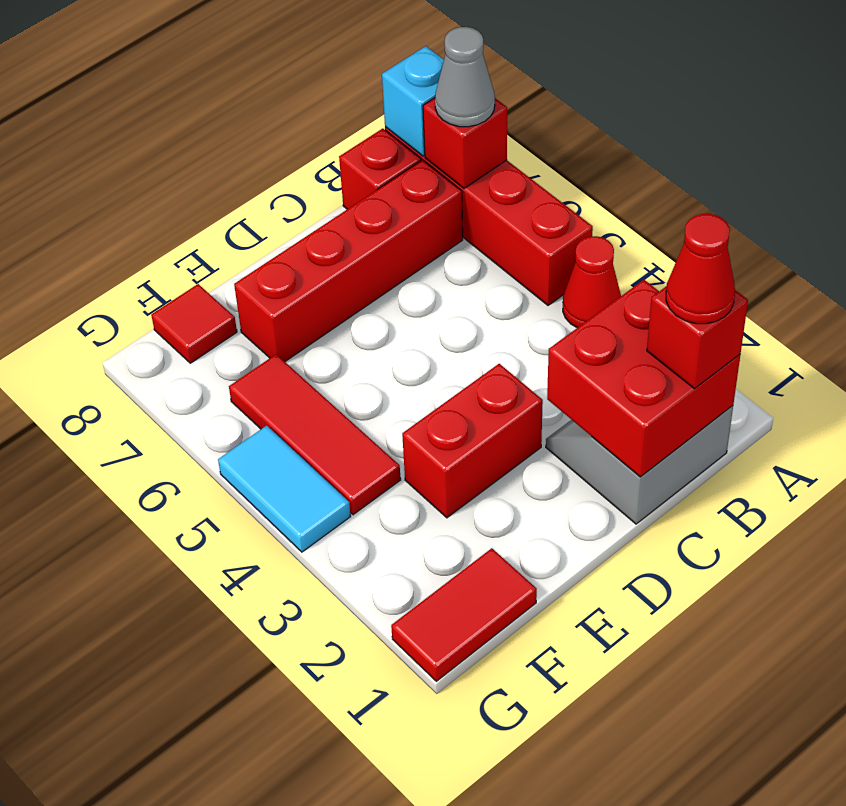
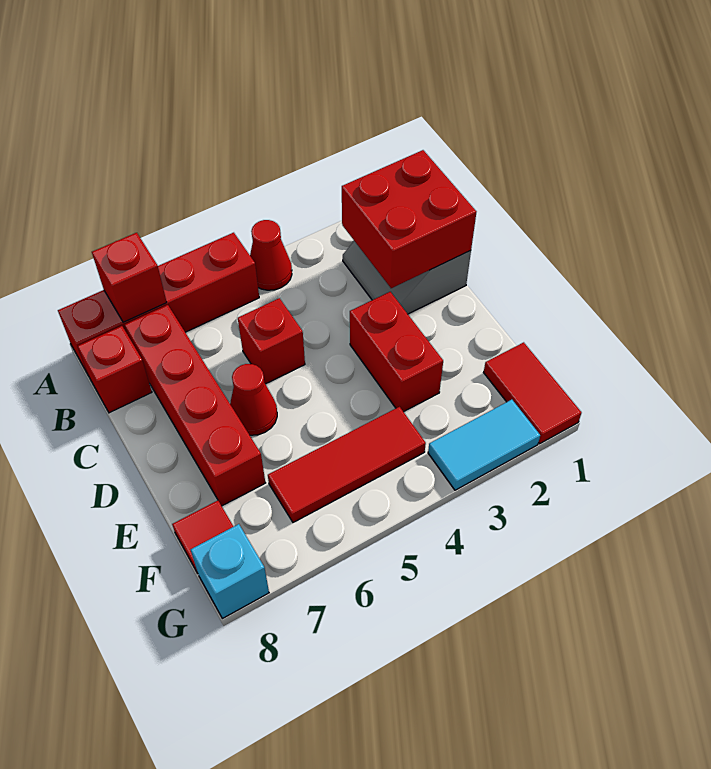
grey 1x1 cone [435,27,495,127] -> none
cyan 1x1 brick [382,46,444,156] -> cyan 1x1 brick moved to [191,524,269,618]
red 1x1 brick [647,286,748,389] -> red 1x1 brick moved to [238,298,305,384]
red 1x1 cone [666,214,735,324] -> red 1x1 cone moved to [230,364,277,435]
cyan 1x2 tile [218,426,351,552] -> cyan 1x2 tile moved to [428,400,540,490]

